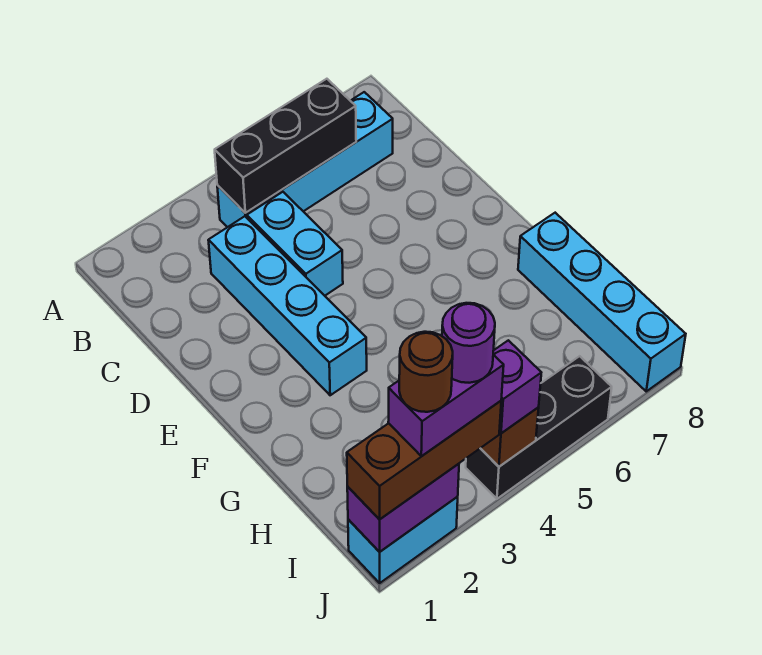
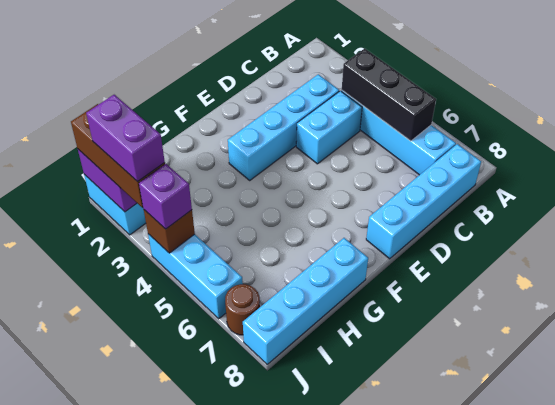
none -> cyan 1x4 brick [366,144,481,259]
brown 1x1 round brick [399,332,453,412] -> brown 1x1 round brick moved to [225,284,260,335]
purple 1x1 round brick [442,303,495,383] -> none
black 1x3 brick [466,356,612,499] -> cyan 1x3 brick [148,234,243,319]

